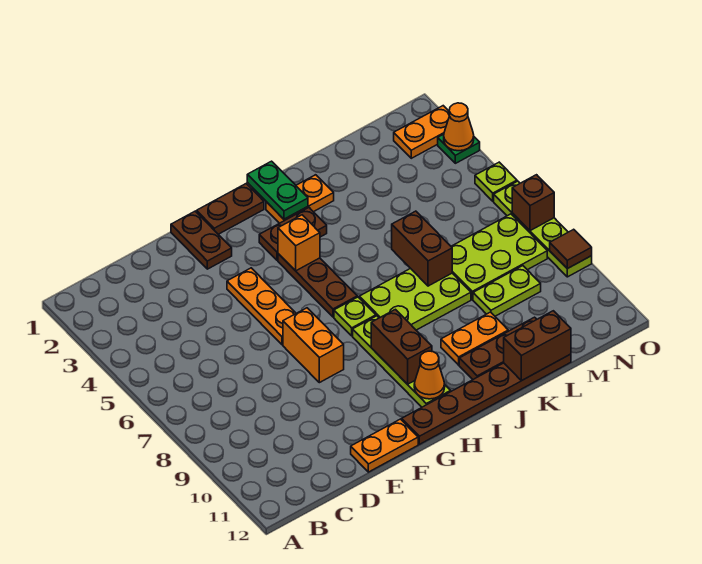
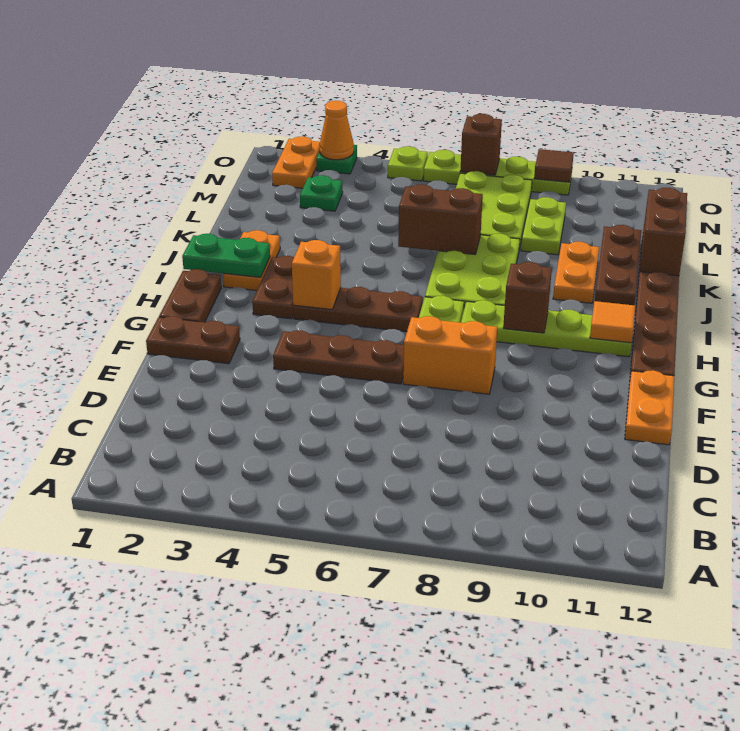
orange 1x3 plate [227,268,296,345] -> brown 1x3 plate [273,330,404,384]
brown 1x2 brick [371,309,432,384] -> brown 1x1 brick [503,262,552,333]
orange 1x1 cone [414,351,445,399] -> orange 1x1 tile [590,301,635,343]
none -> green 1x1 plate [300,175,343,211]

